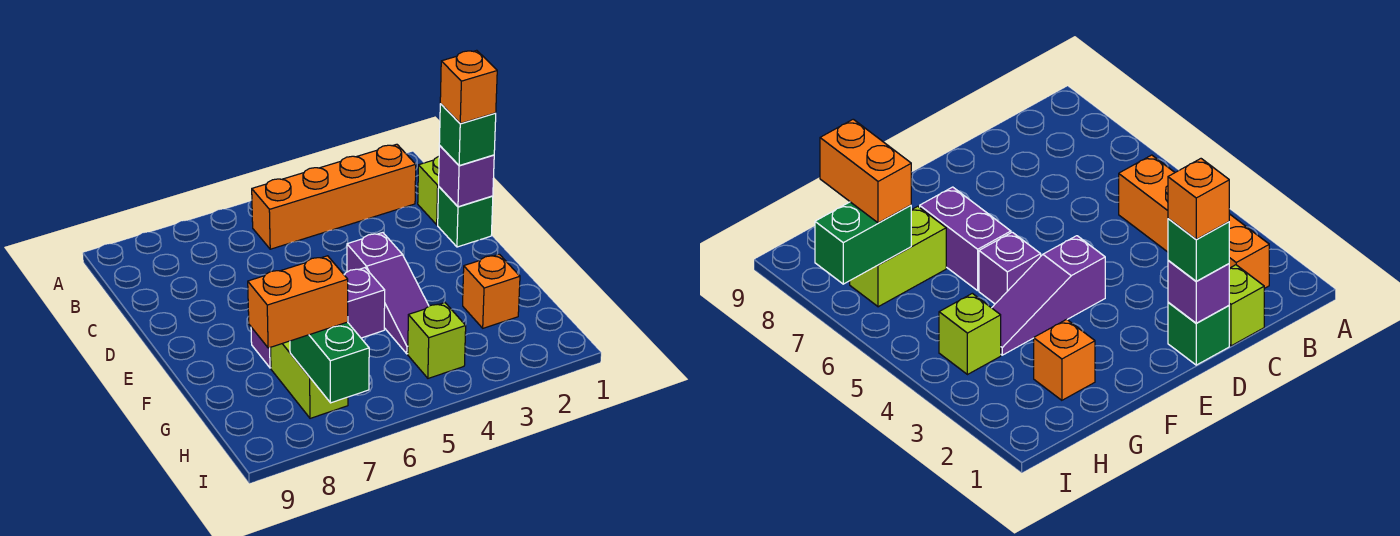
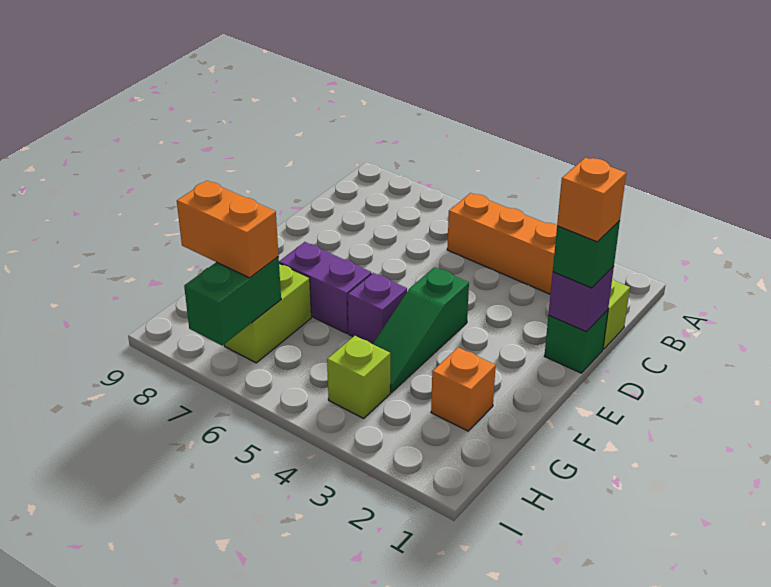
purple 1x3 slope [347,233,429,354] -> green 1x3 slope [373,267,469,393]

